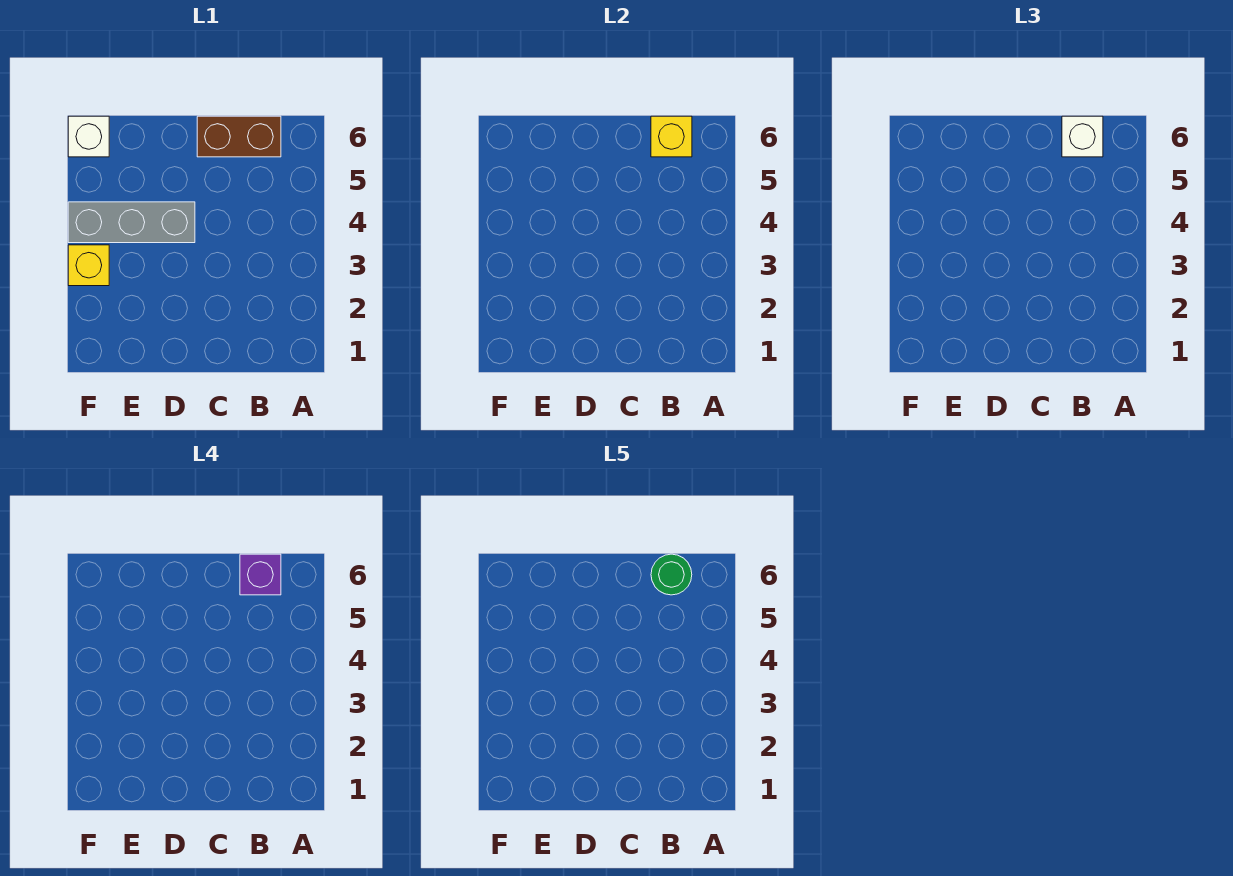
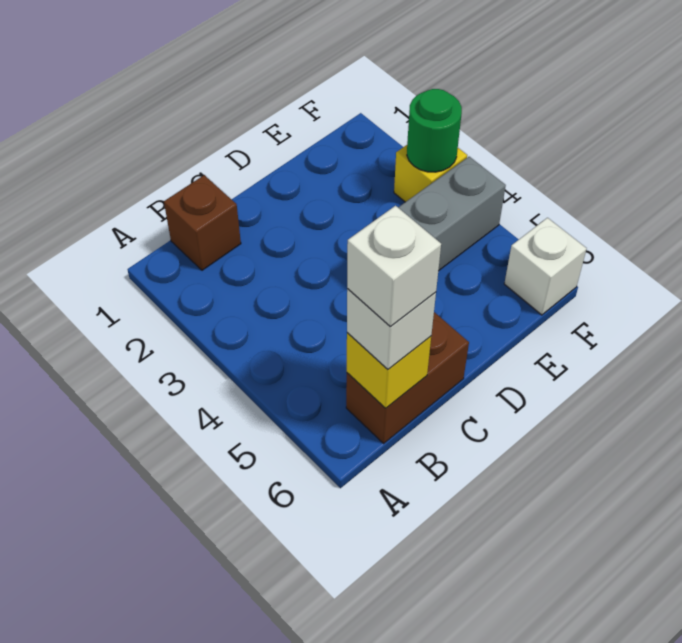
none -> brown 1x1 brick [164,175,241,270]
purple 1x1 brick [240,554,281,595] -> white 1x1 brick [347,206,441,327]
green 1x1 round brick [651,554,692,595] -> green 1x1 round brick moved to [407,89,462,172]

